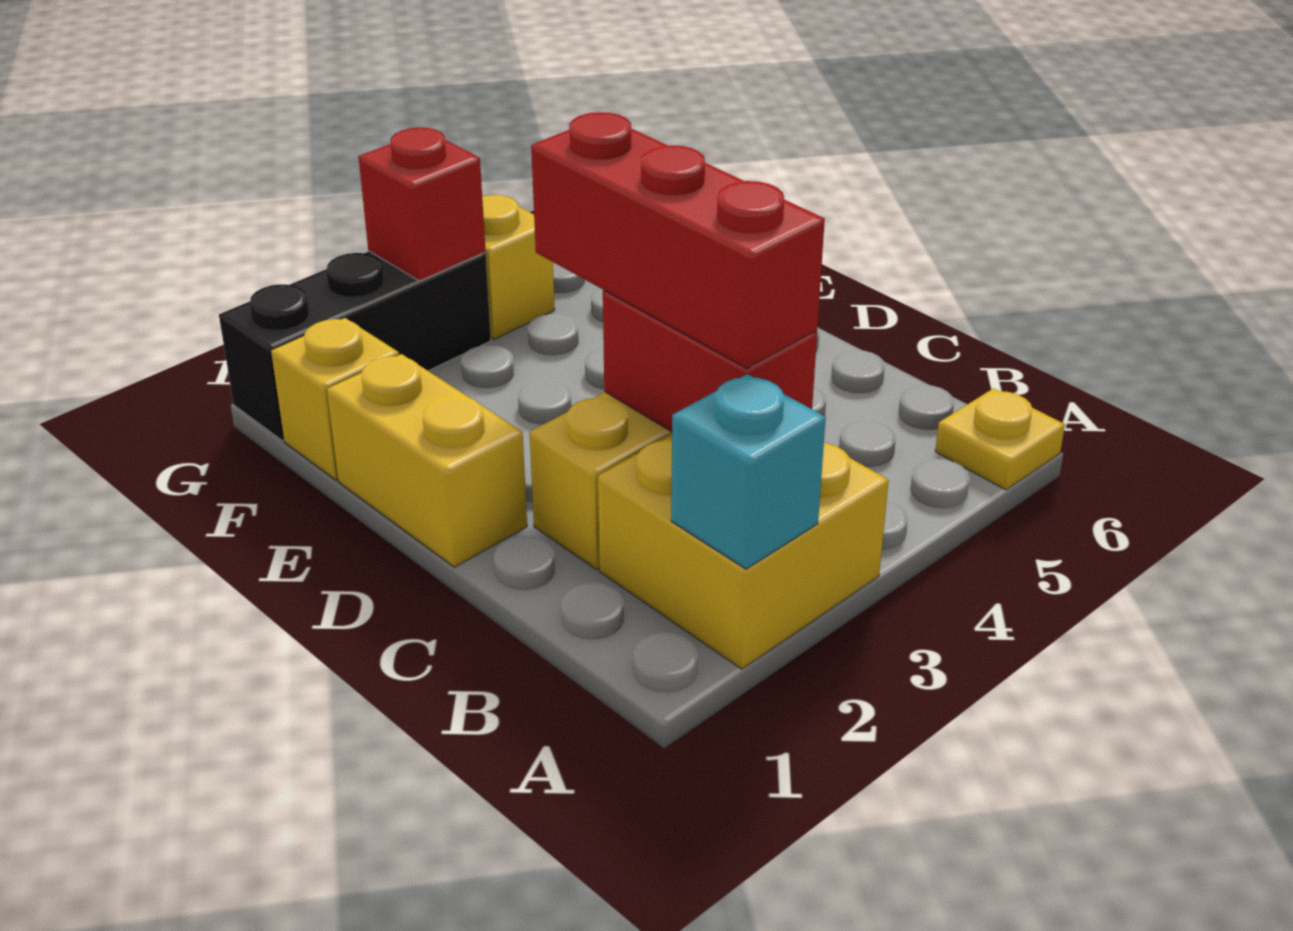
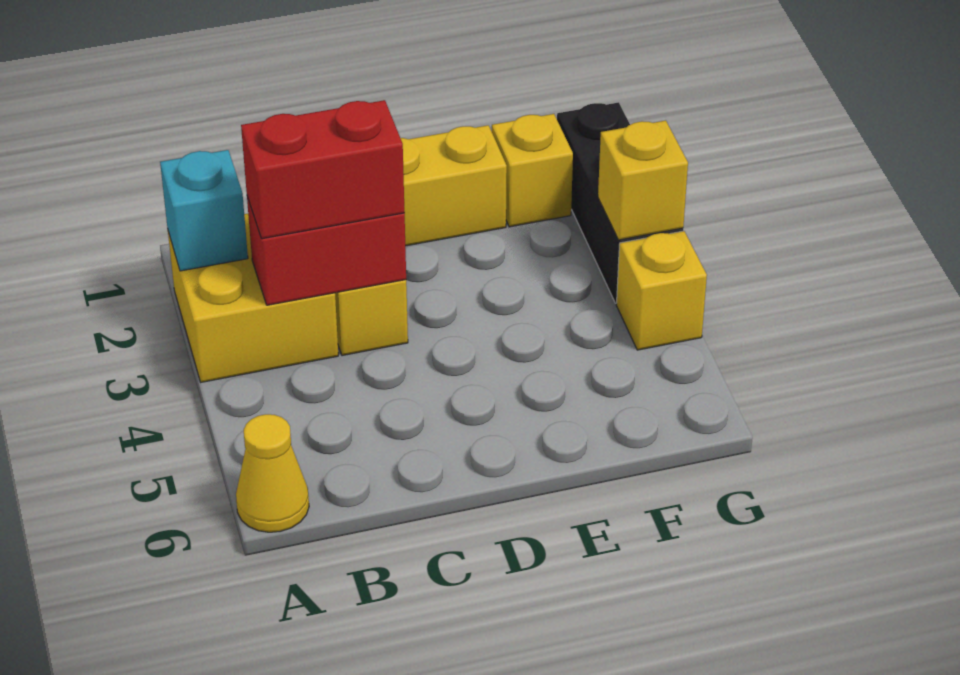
yellow 1x1 plate [935,388,1065,490] -> yellow 1x1 cone [236,414,309,532]
red 1x3 brick [531,112,825,368] -> red 1x2 brick [241,100,405,239]
red 1x1 brick [359,127,486,281] -> yellow 1x1 brick [598,120,688,240]

